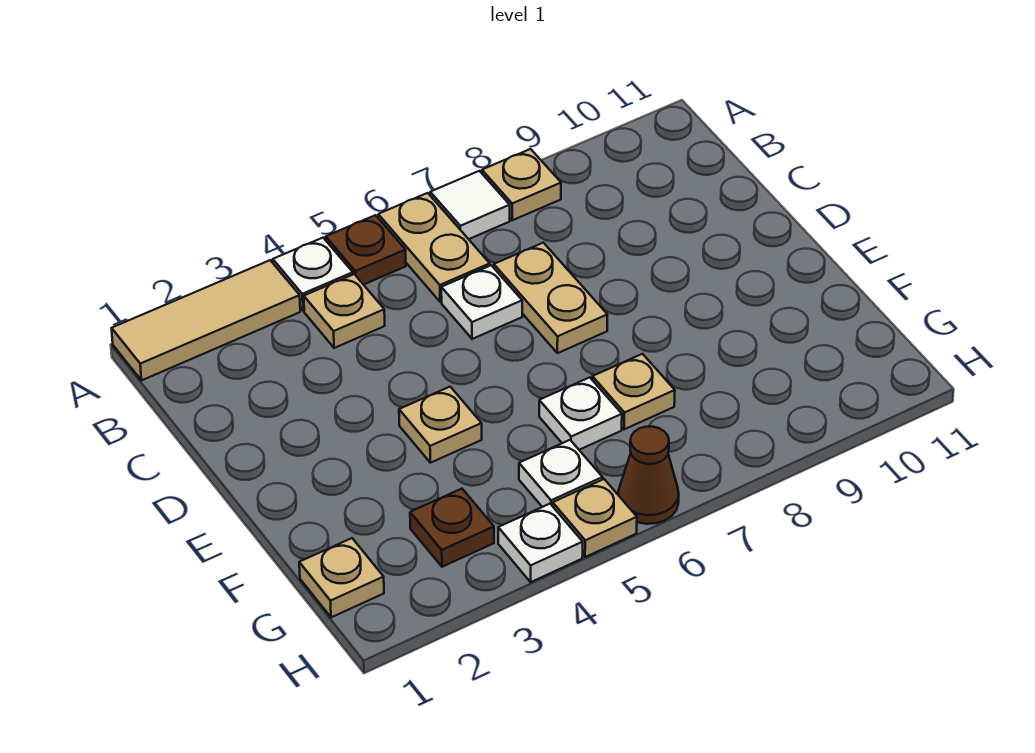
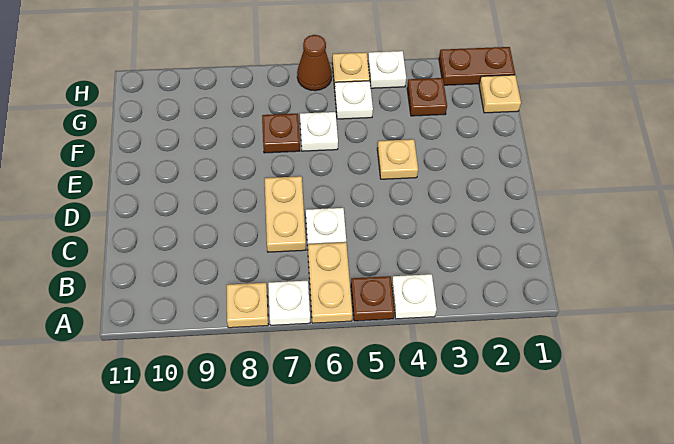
tan 1x3 tile [112,260,300,380] -> none
white 1x1 tile [430,171,510,239] -> white 1x1 plate [268,281,310,325]
tan 1x1 plate [304,274,385,348] -> none
tan 1x1 plate [592,354,675,429] -> brown 1x1 plate [262,114,300,153]
none -> brown 1x2 plate [439,47,515,85]

